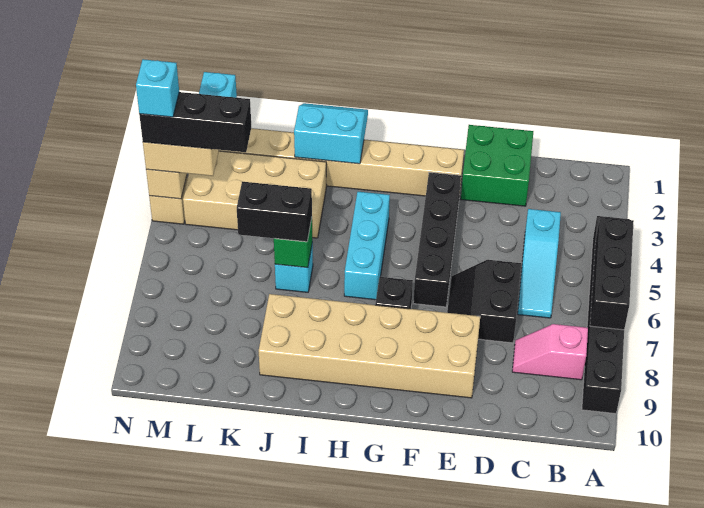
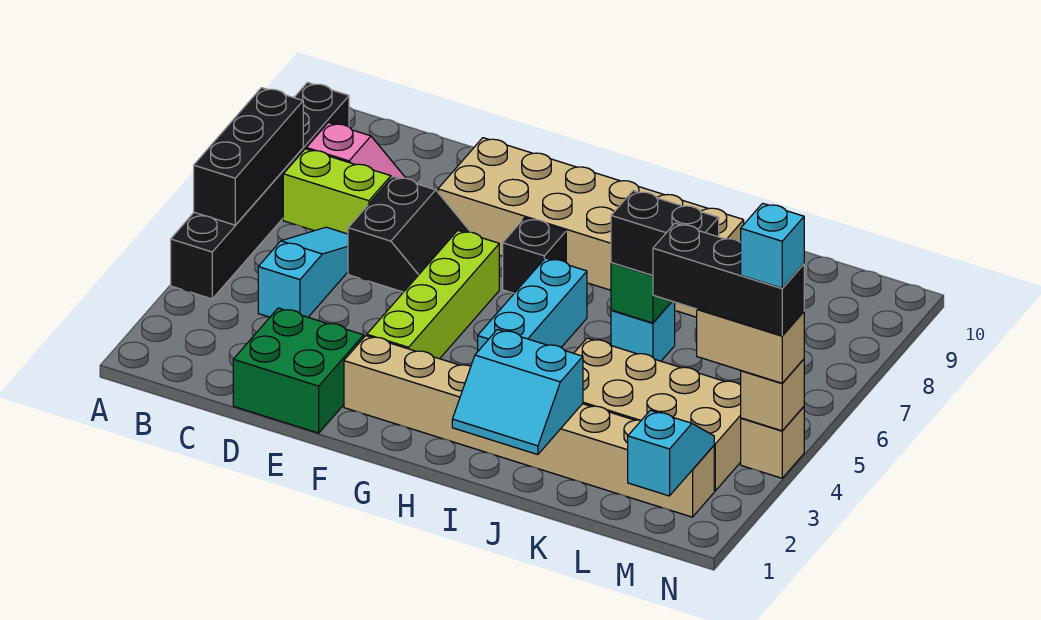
none -> lime 1x2 brick [283,149,391,234]
black 1x4 brick [413,172,461,307] -> lime 1x4 brick [367,231,499,359]

